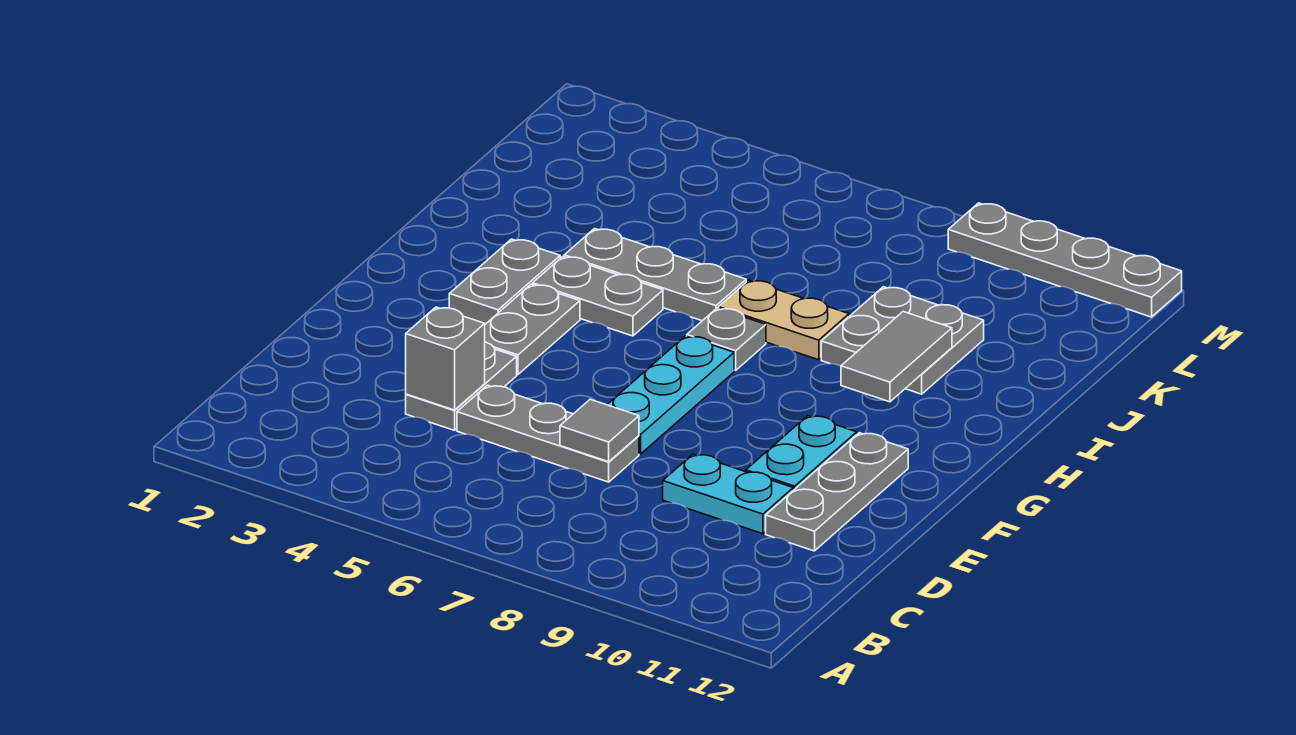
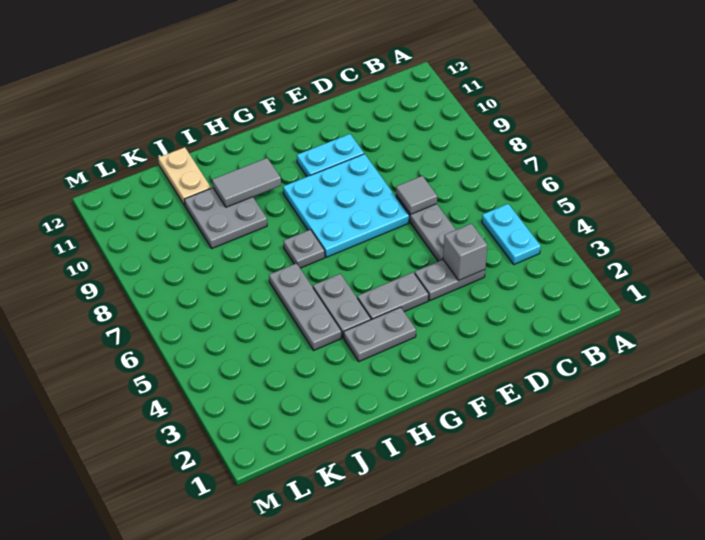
cyan 1x2 plate [663,454,793,534] -> cyan 1x2 plate moved to [482,204,541,264]
grey 1x3 plate [766,433,908,551] -> none
cyan 1x3 plate [607,336,734,454] -> cyan 3x3 plate [283,154,409,257]
tan 1x2 plate [719,280,849,360] -> tan 1x2 plate moved to [158,147,211,205]
grey 1x4 plate [948,203,1182,317] -> none

